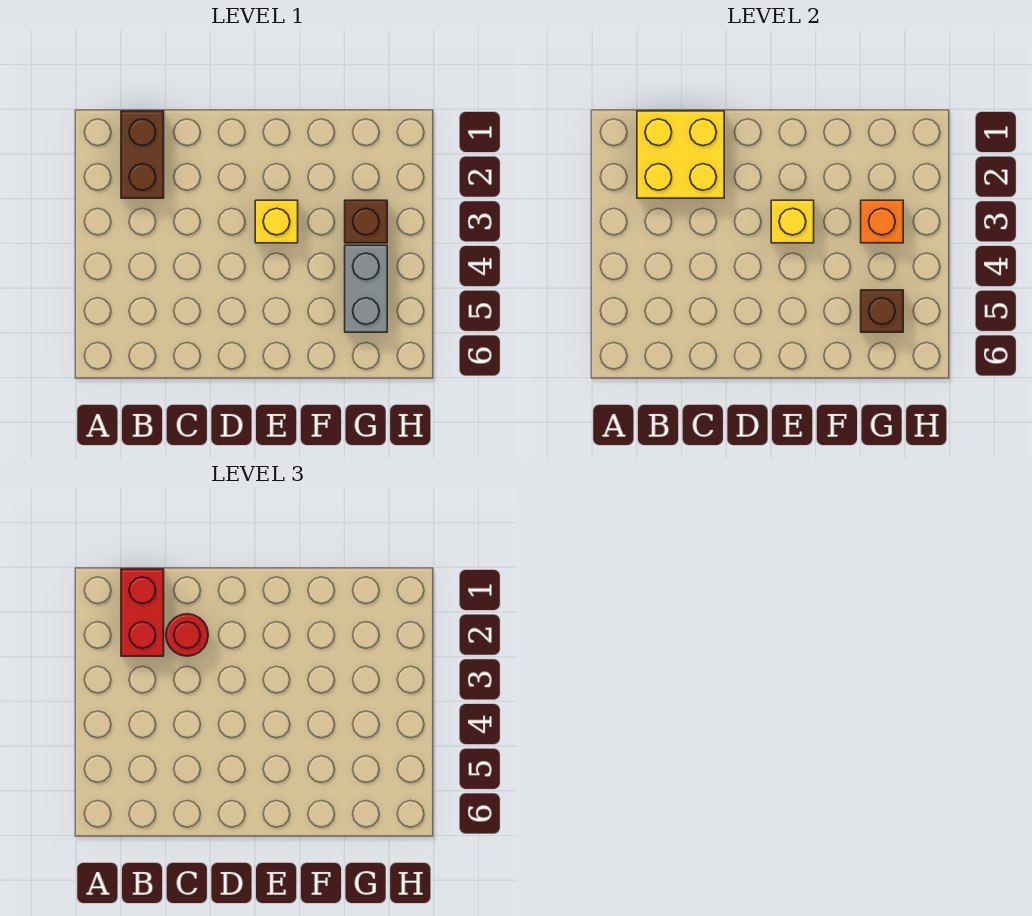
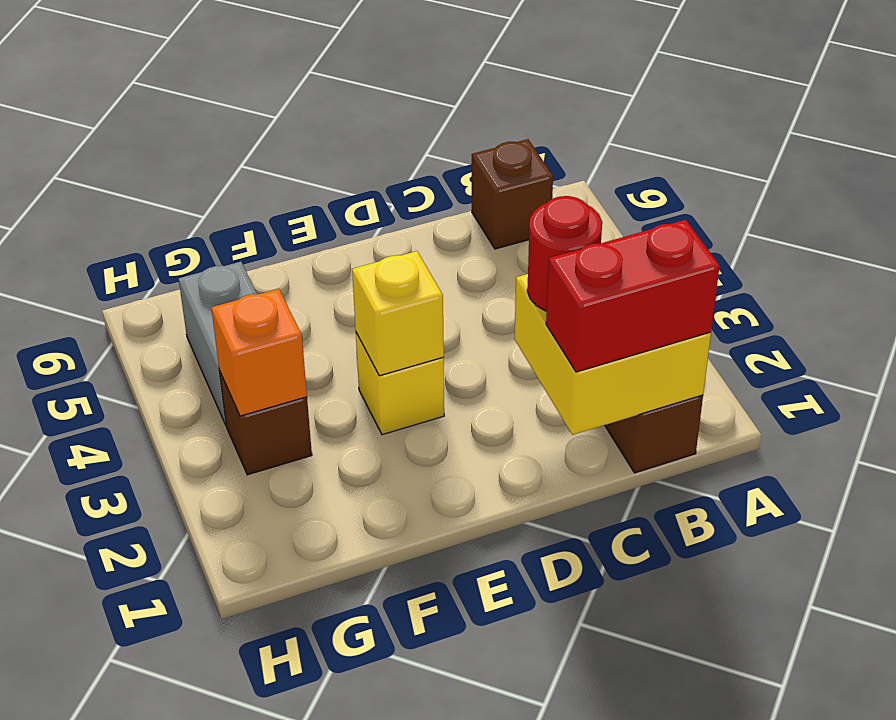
red 1x2 brick [121,569,164,656] -> red 1x2 brick turned to [546,220,720,372]
brown 1x1 brick [861,290,903,332] -> brown 1x1 brick moved to [472,139,553,249]

